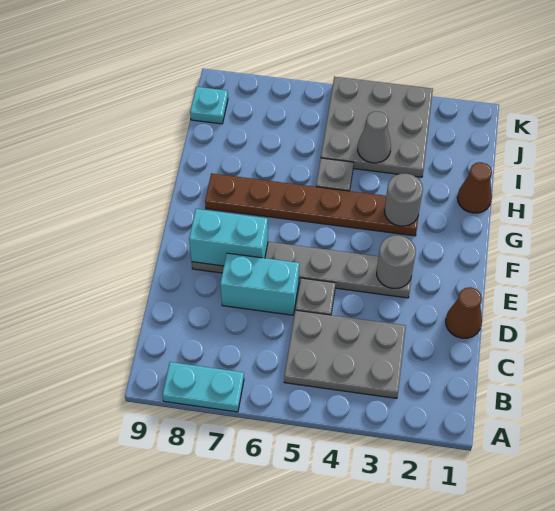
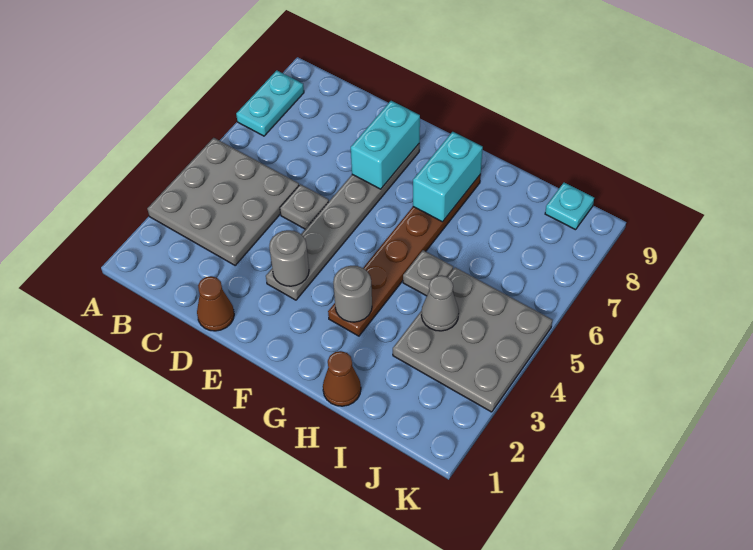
grey 2x3 plate [284,310,406,398] -> grey 3x3 plate [147,138,299,265]
cyan 1x2 brick [220,253,299,315] -> cyan 1x2 brick moved to [413,132,483,222]

